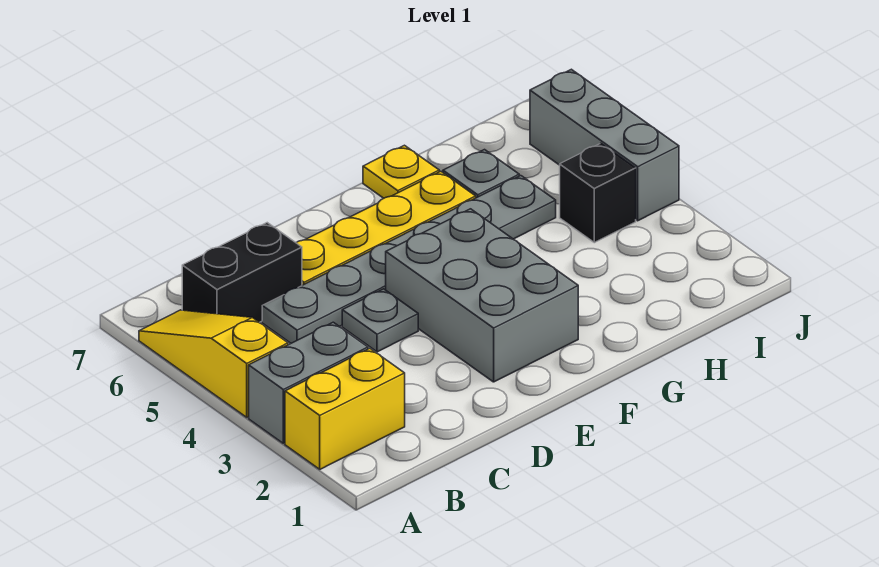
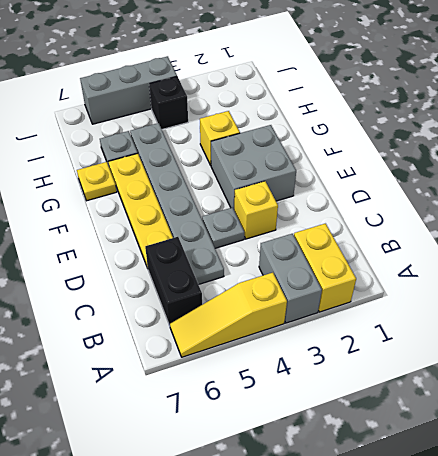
none -> yellow 1x1 brick [234,181,278,239]
grey 2x3 brick [386,209,578,382] -> grey 2x2 brick [211,125,296,209]
none -> yellow 1x1 brick [200,111,240,165]

